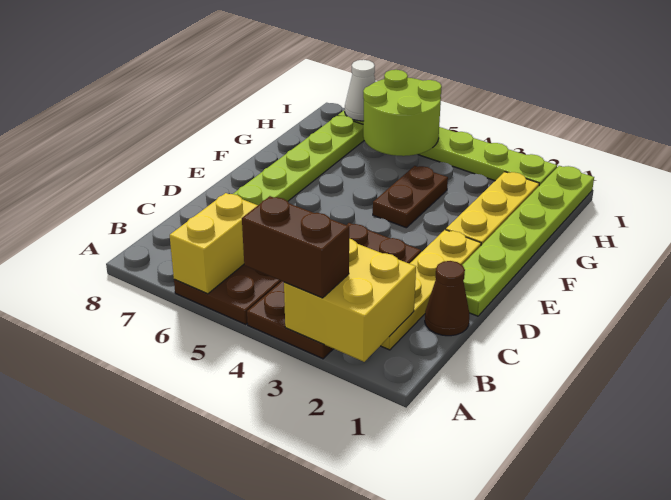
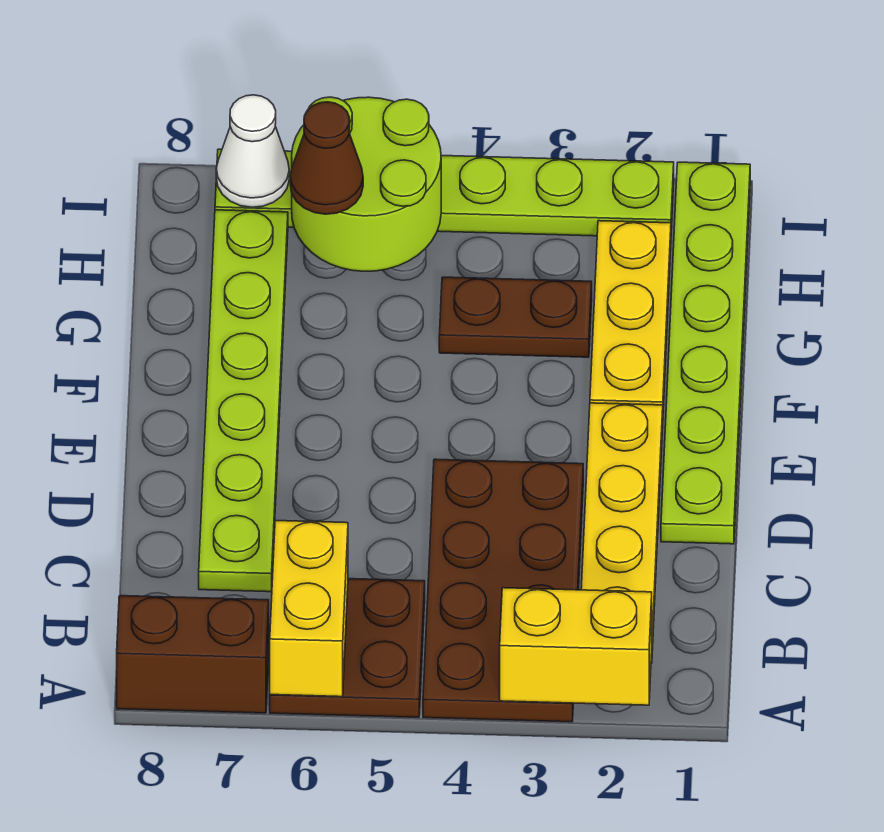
yellow 2x2 brick [284,239,416,362] -> yellow 1x2 brick [500,588,652,705]
brown 1x2 brick [242,196,350,298] -> brown 1x2 brick moved to [117,596,269,713]
brown 1x1 cone [425,261,469,336] -> brown 1x1 cone moved to [290,102,363,214]
brown 1x2 plate [373,166,448,228] -> brown 1x2 plate turned to [439,277,592,357]

